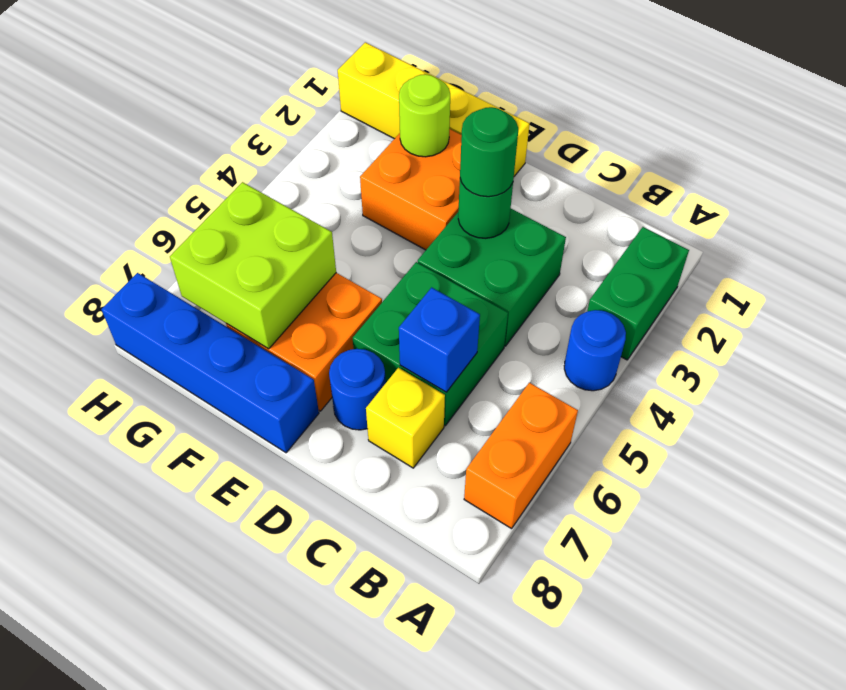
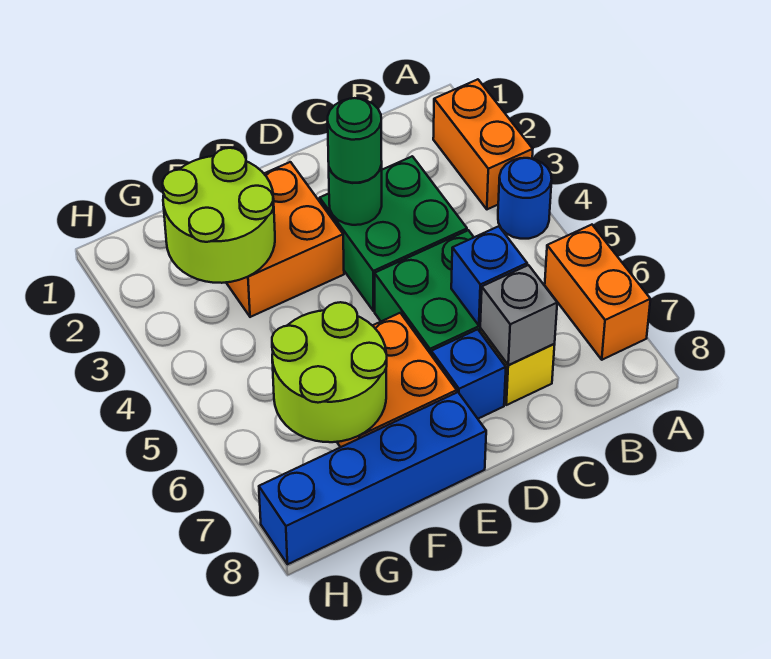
green 1x2 brick [587,227,689,360] -> orange 1x2 brick [433,79,533,209]
none -> grey 1x1 brick [480,265,557,365]
blue 1x1 round brick [329,349,386,430] -> blue 1x1 brick [431,329,506,419]
yellow 1x4 brick [338,42,529,176] -> none
lime 1x1 round brick [399,74,450,157] -> lime 2x2 round brick [163,148,275,283]
lime 2x2 brick [170,182,336,349] -> lime 2x2 round brick [272,302,387,442]

